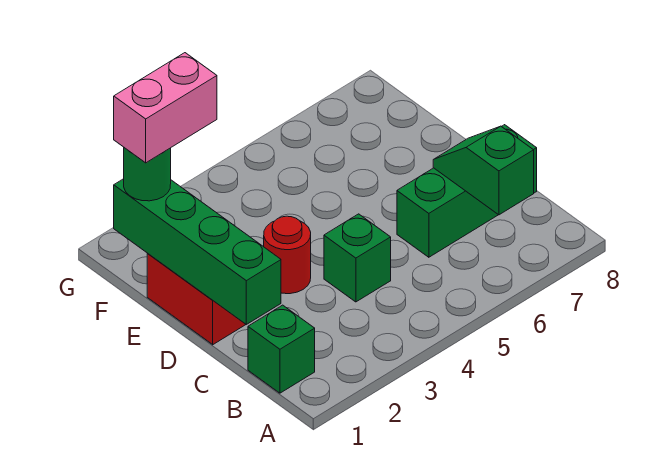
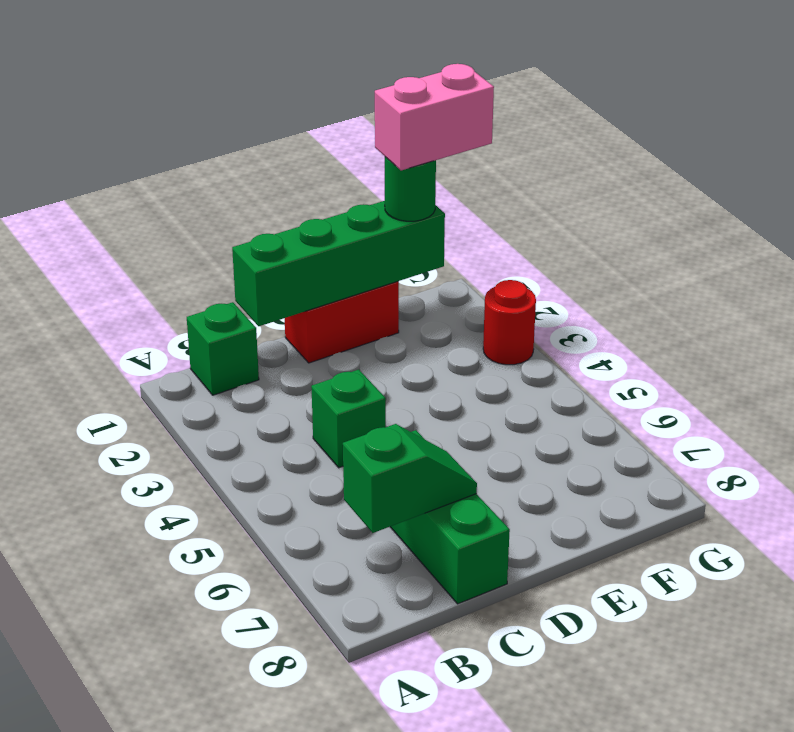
red 1x1 round brick [264,216,311,294] -> red 1x1 round brick moved to [483,280,536,365]
pink 1x2 brick [114,53,217,163] -> pink 1x2 brick turned to [375,64,494,170]

